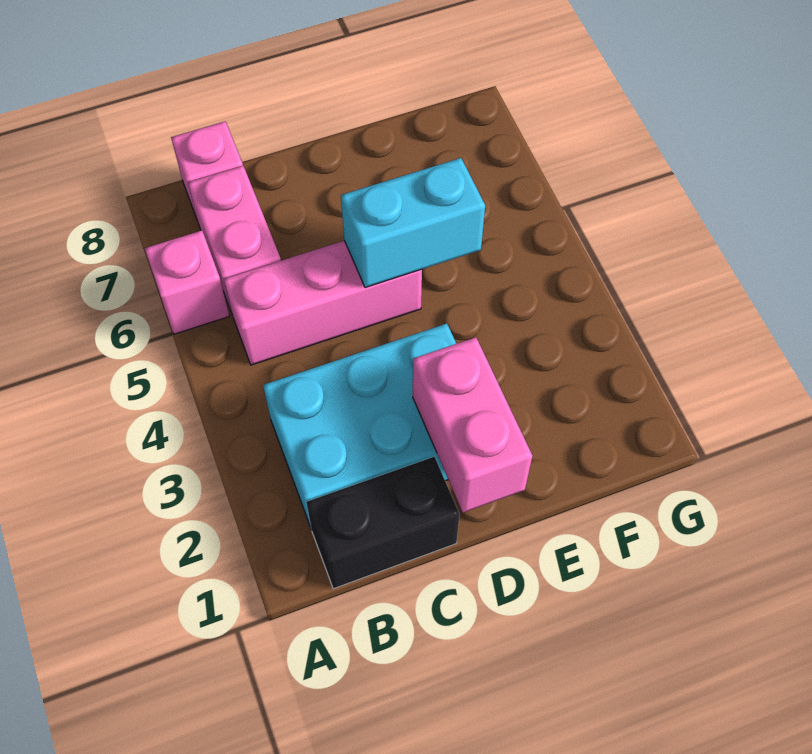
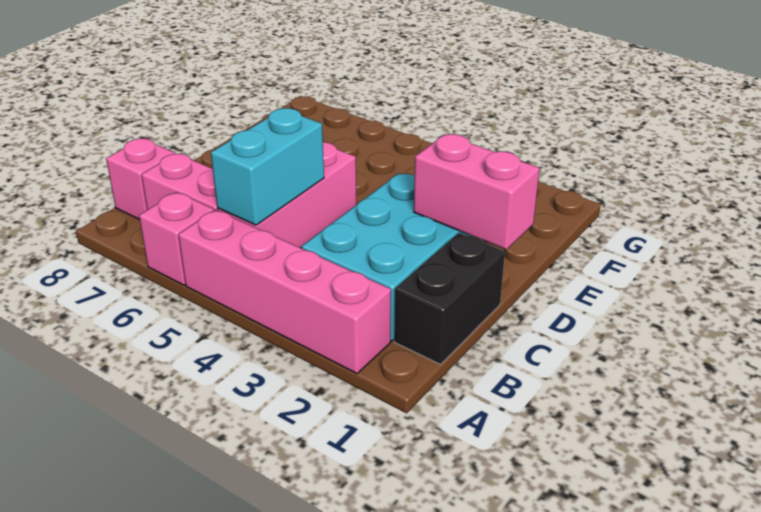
none -> pink 1x4 brick [178,210,391,374]
cyan 1x2 brick [341,158,485,288] -> cyan 1x2 brick moved to [211,108,324,225]

